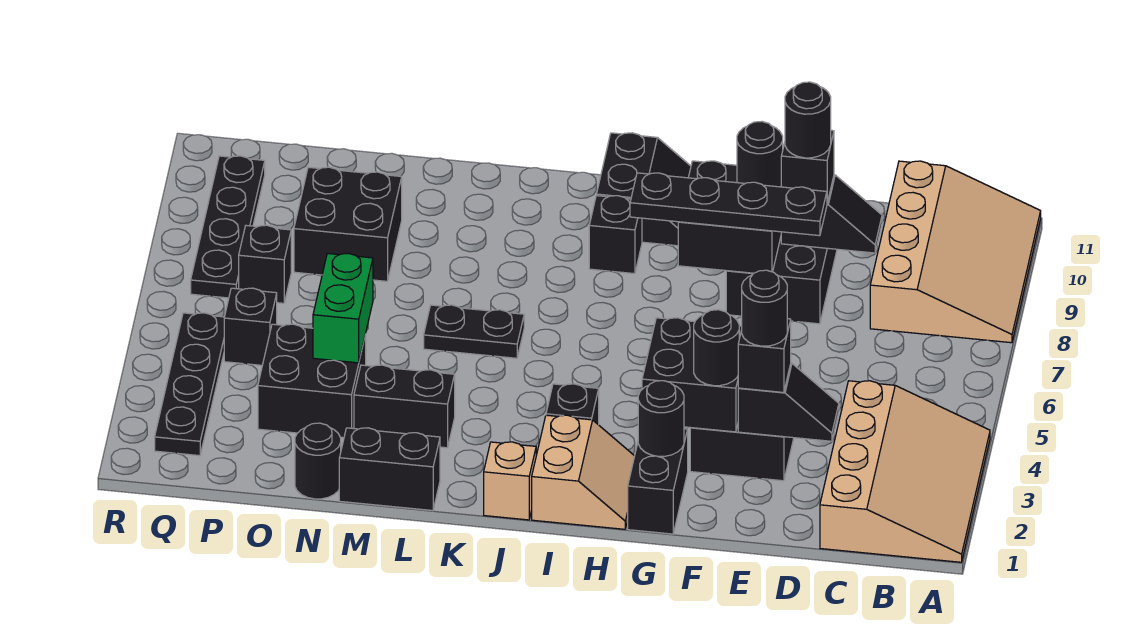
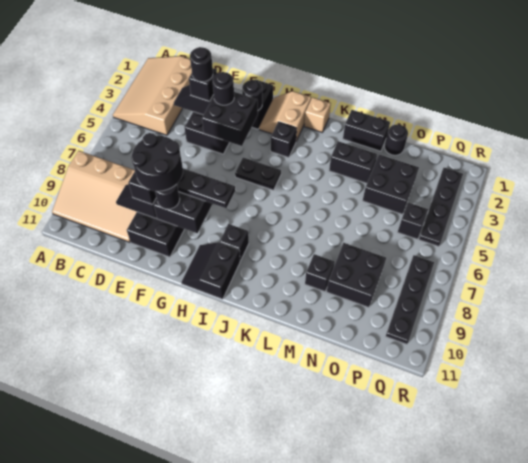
tan 3x4 slope [870,161,1041,343] -> tan 3x4 slope turned to [52,151,136,242]
black 1x1 round brick [785,82,831,158] -> black 2x2 round brick [131,133,183,191]
black 1x2 plate [424,305,524,358] -> black 1x2 plate moved to [235,157,281,190]
green 1x2 brick [313,253,373,363] -> none
black 1x1 brick [239,225,291,303] -> black 1x1 brick moved to [305,254,335,292]

